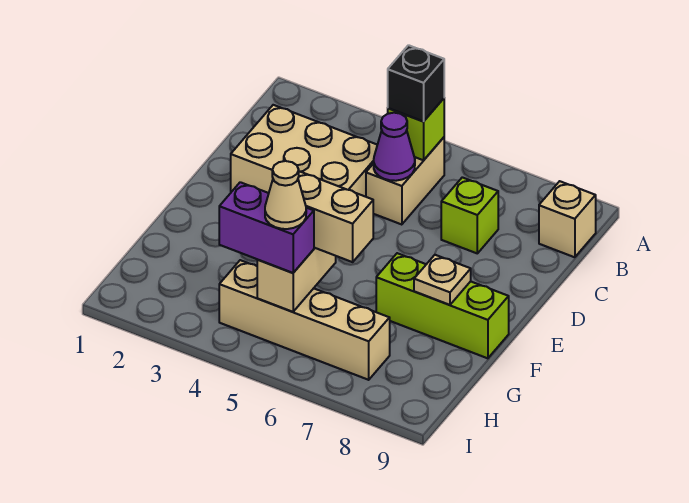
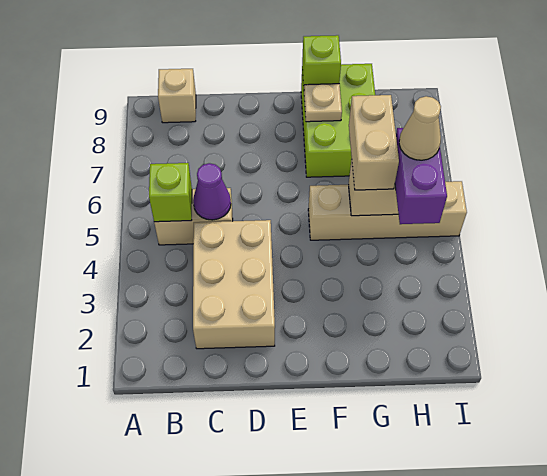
black 1x1 brick [388,45,444,121] -> none
lime 1x1 brick [441,177,498,253] -> lime 1x1 brick moved to [302,35,341,86]
lime 1x3 brick [376,253,509,358] -> lime 2x3 brick [301,64,375,177]
tan 1x4 brick [219,260,390,380] -> tan 1x4 brick turned to [308,181,467,240]

